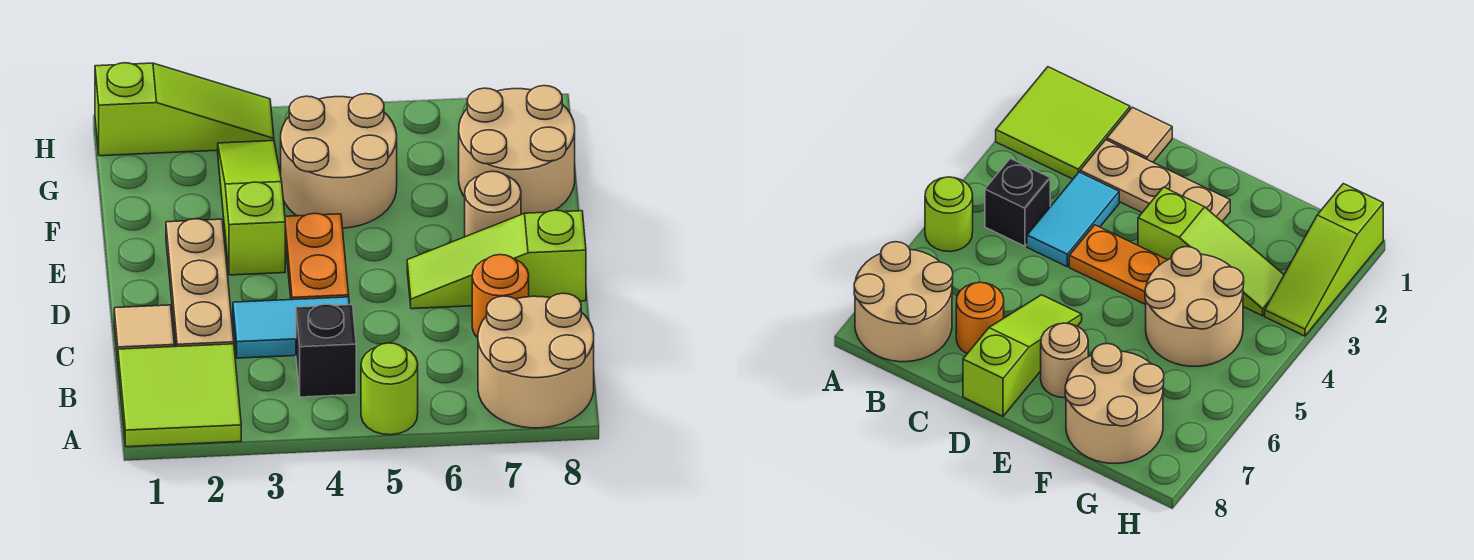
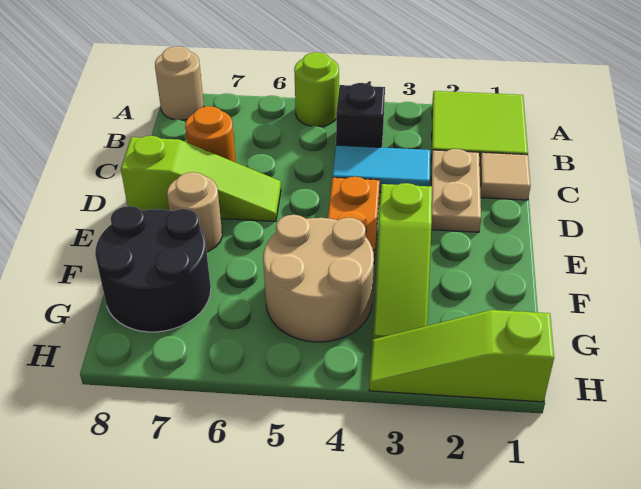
tan 2x2 round brick [478,293,594,428] -> tan 1x1 round brick [155,46,204,120]
tan 1x3 plate [166,219,234,347] -> tan 1x2 plate [431,149,481,232]
tan 2x2 round brick [459,86,575,215] -> black 2x2 round brick [95,206,211,332]

